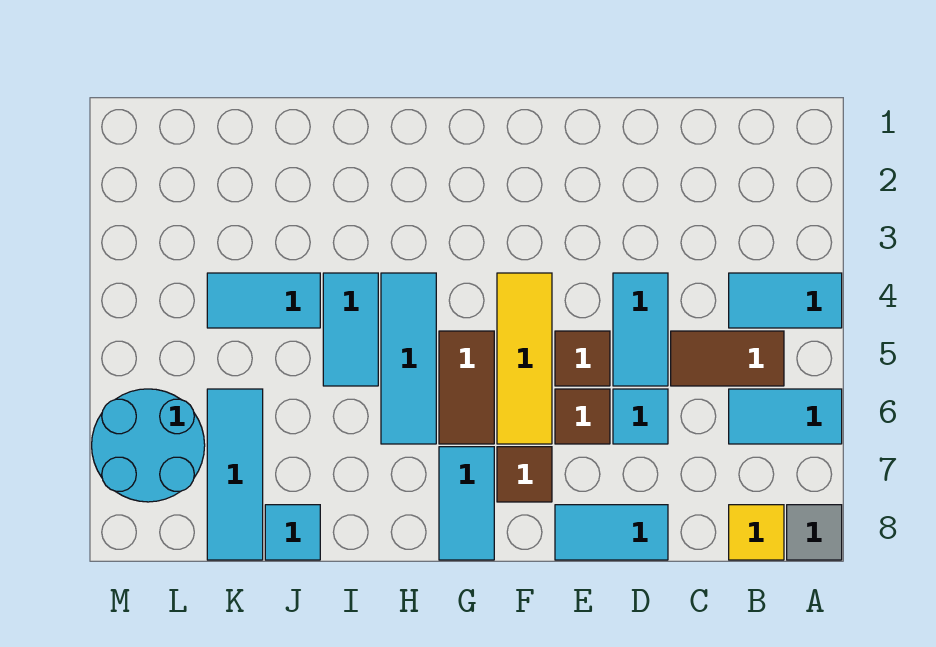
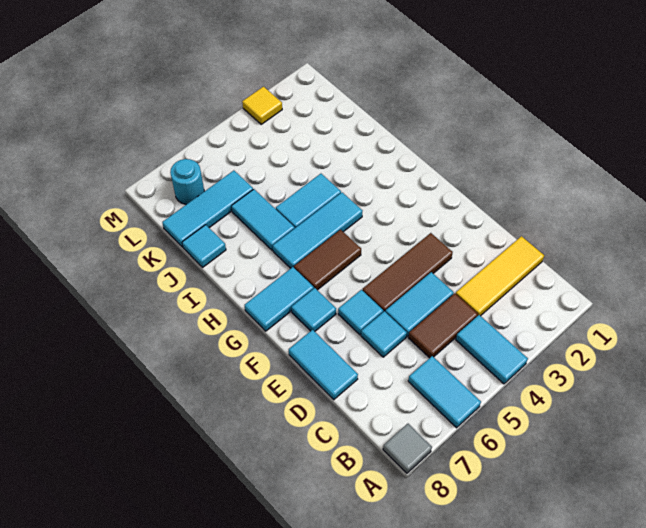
brown 1x2 tile [671,331,784,386] -> brown 1x2 tile turned to [408,293,478,358]
yellow 1x1 tile [729,505,784,560] -> yellow 1x1 tile moved to [242,87,282,124]
brown 1x1 tile [555,331,610,386] -> brown 1x3 tile [362,233,453,312]
brown 1x1 tile [555,389,610,444] -> cyan 1x1 tile [338,290,383,335]
yellow 1x3 tile [497,273,552,444] -> yellow 1x3 tile moved to [456,236,544,316]
brown 1x1 tile [497,447,552,502] -> cyan 1x1 tile [291,288,336,331]
cyan 1x2 tile [207,273,320,328] -> cyan 1x2 tile moved to [231,189,295,251]
cyan 2x2 round brick [92,389,205,502] -> cyan 1x1 round brick [170,159,204,204]

